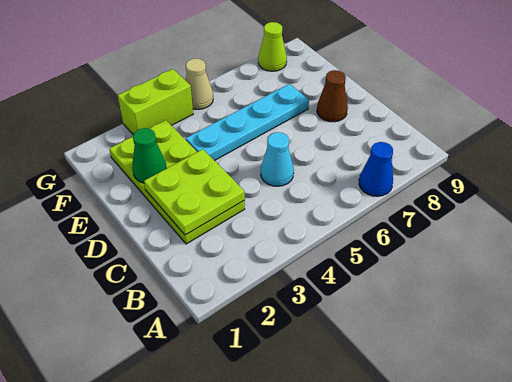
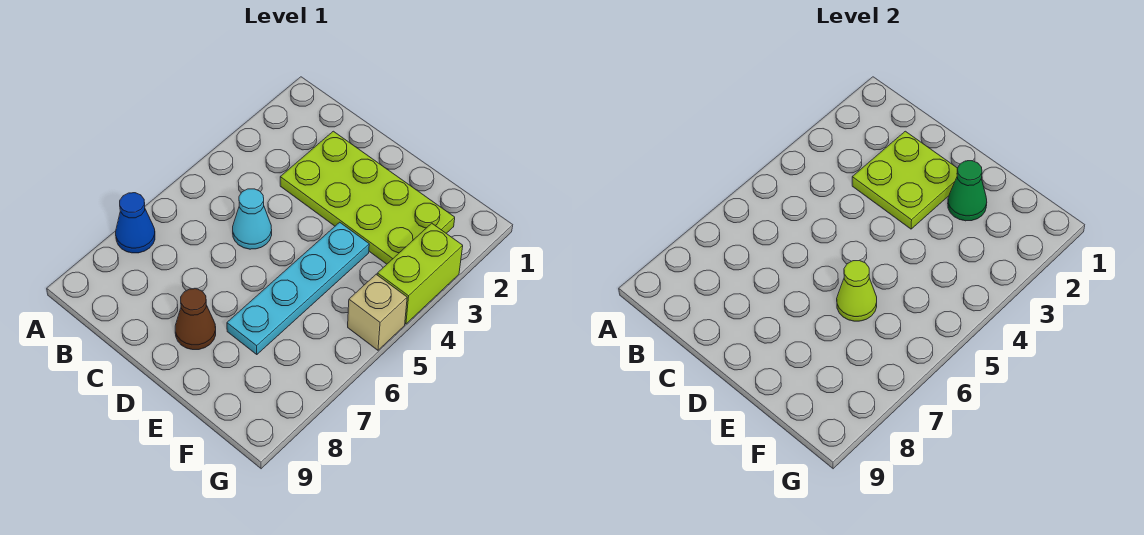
tan 1x1 cone [185,58,213,109] -> tan 1x1 brick [348,274,407,350]
lime 1x1 cone [258,22,287,71] -> lime 1x1 cone moved to [837,261,877,321]

